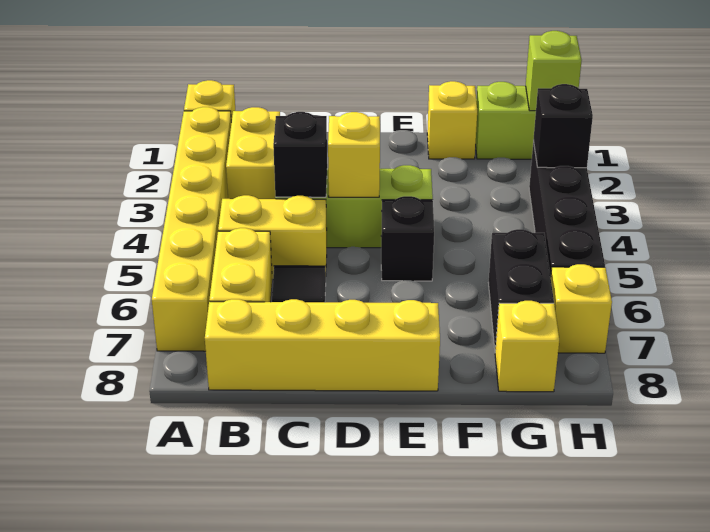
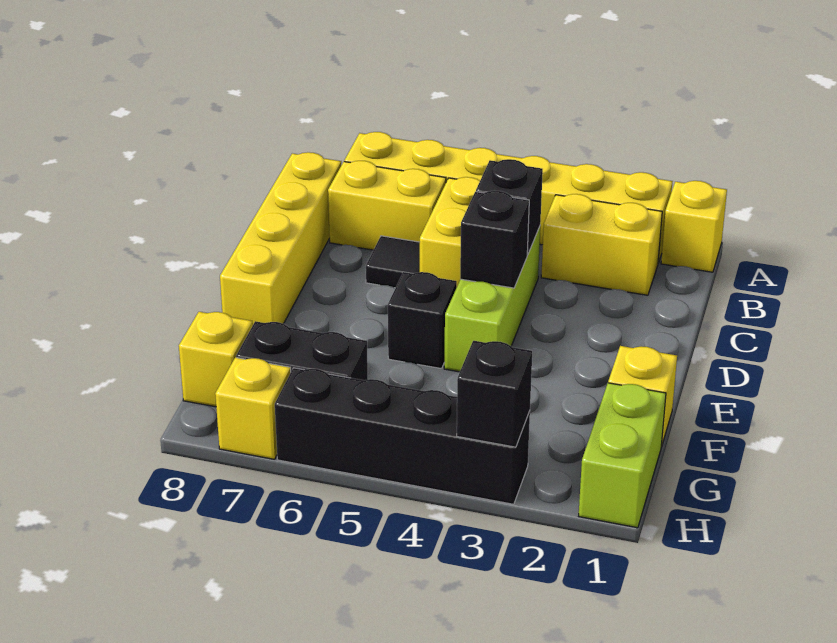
yellow 1x1 brick [328,112,380,197] -> black 1x1 brick [460,191,529,288]
lime 1x1 brick [526,31,582,111] -> none

